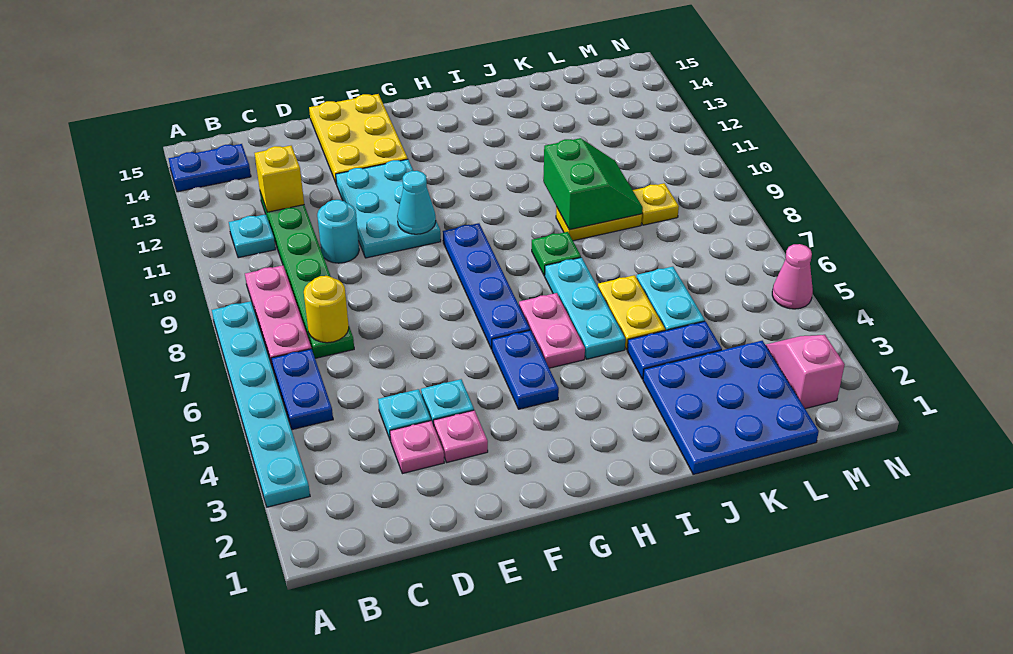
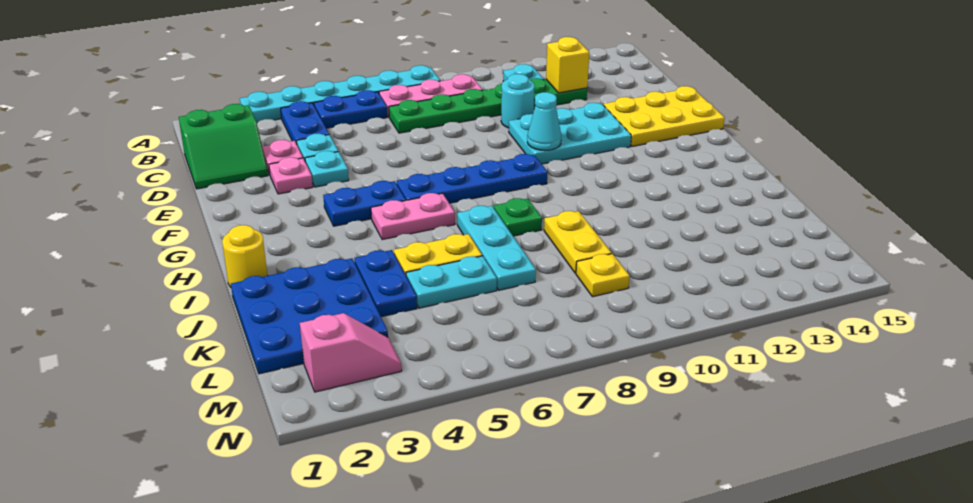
blue 1x2 plate [169,144,251,192] -> blue 1x2 plate moved to [281,101,329,144]
yellow 1x1 round brick [304,276,349,343] -> yellow 1x1 round brick moved to [222,225,268,287]
cyan 1x3 plate [545,257,625,359] -> cyan 1x3 plate turned to [457,206,536,290]
green 2x2 slope [543,138,643,230] -> green 2x2 slope moved to [179,104,268,189]
pink 1x1 cone [772,244,813,309] -> none

